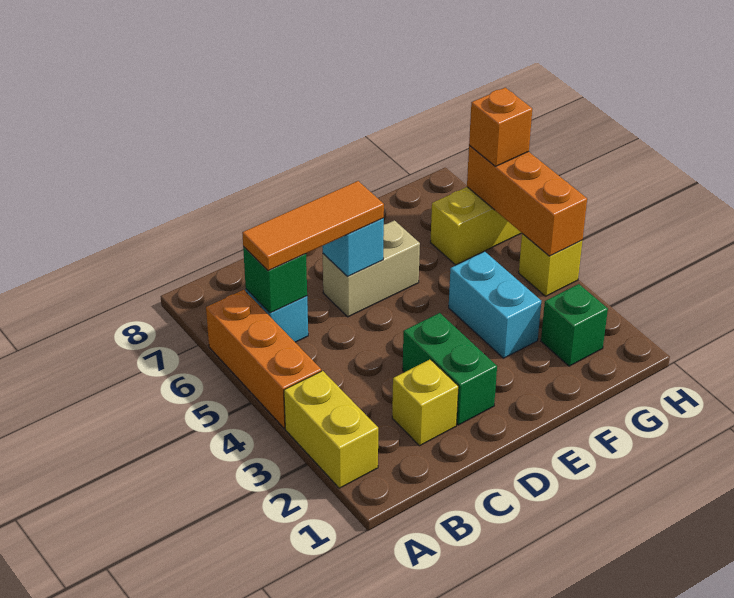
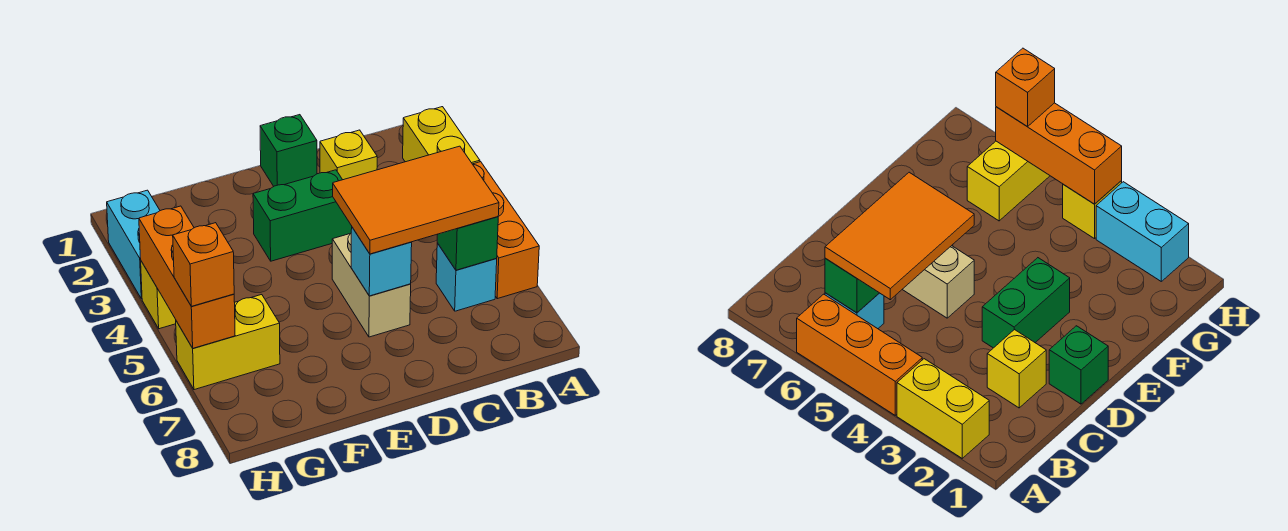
orange 1x3 tile [242,181,384,271] -> orange 2x3 tile [333,146,499,254]
green 1x2 brick [403,313,497,425] -> green 1x2 brick turned to [253,170,352,261]
tan 1x2 brick [323,220,420,317] -> tan 1x2 brick turned to [332,234,411,337]
cyan 1x2 brick [449,252,541,358] -> cyan 1x2 brick moved to [107,190,160,299]
green 1x1 brick [541,284,608,366] -> green 1x1 brick moved to [260,115,317,186]

